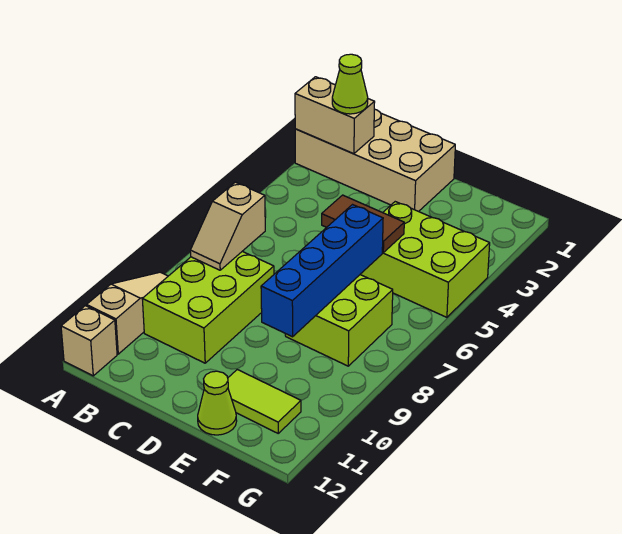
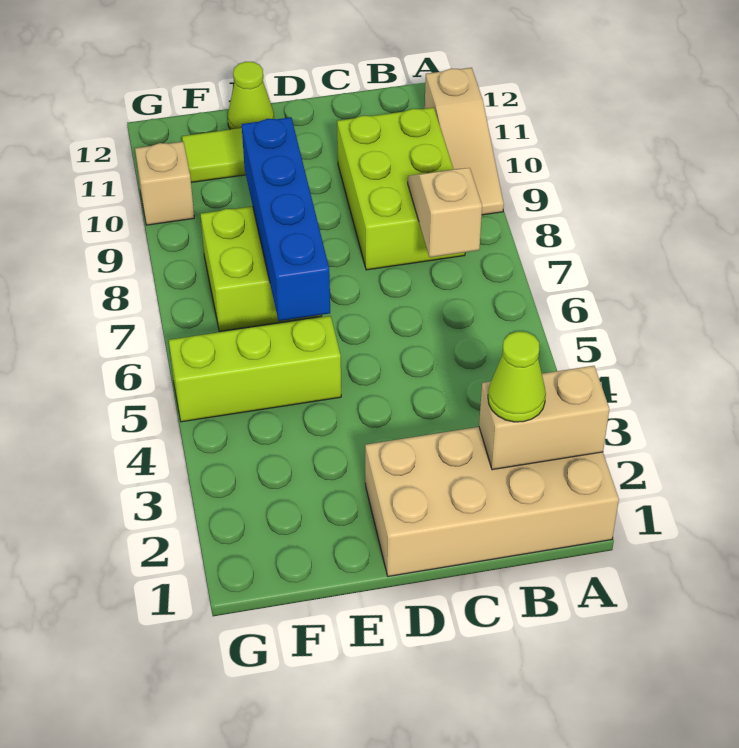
tan 1x1 brick [61,306,117,376] -> tan 1x1 brick moved to [135,142,194,225]
brown 1x2 tile [322,195,404,252] -> none
lime 2x3 brick [360,202,490,317] -> lime 1x3 brick [169,316,341,422]

